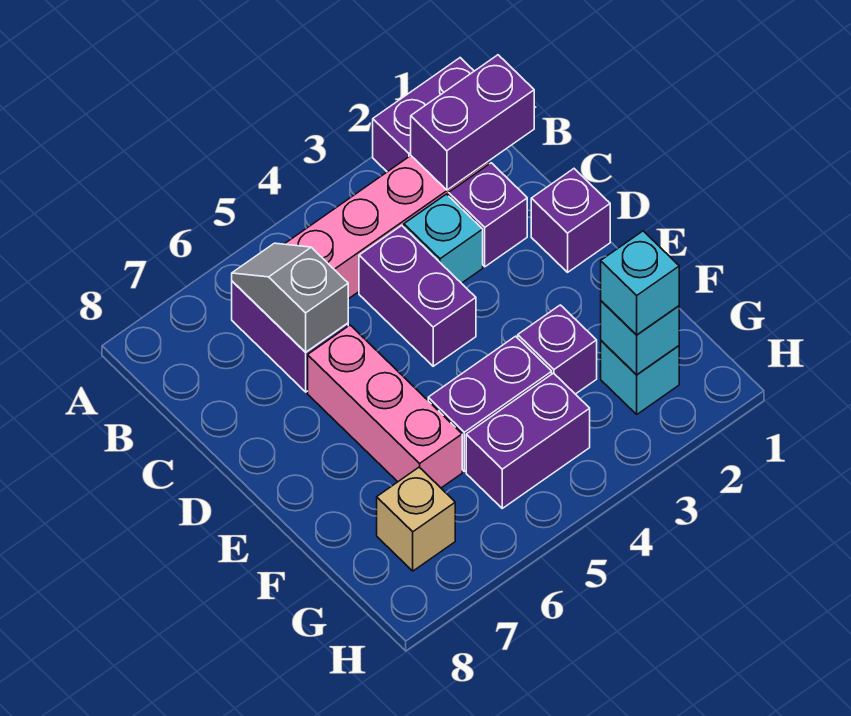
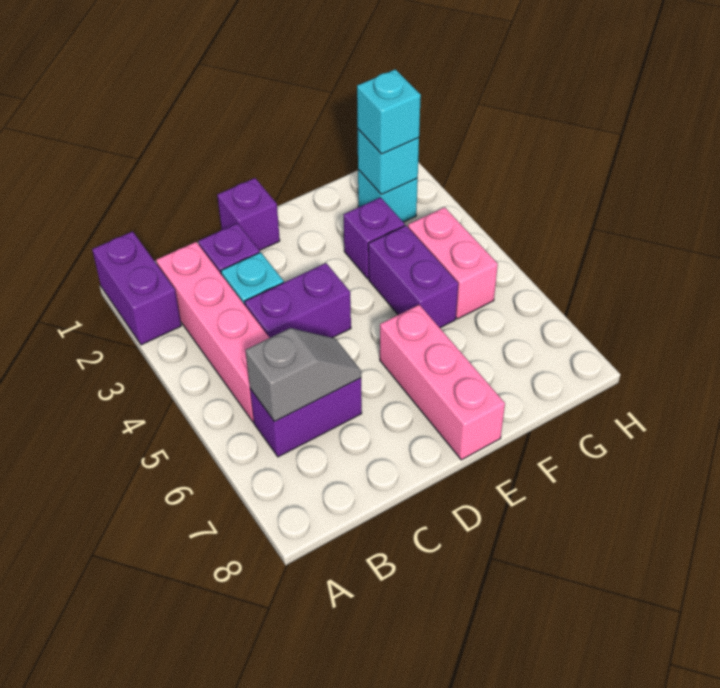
purple 1x2 brick [411,55,534,190] -> none
grey 1x2 slope [232,243,348,352] -> grey 1x2 slope turned to [245,328,361,422]
pink 1x3 brick [308,325,462,488] -> pink 1x3 brick turned to [380,305,505,460]
purple 1x2 brick [466,373,590,508] -> pink 1x2 brick [408,207,498,319]
tan 1x1 brick [377,467,455,571] -> none

